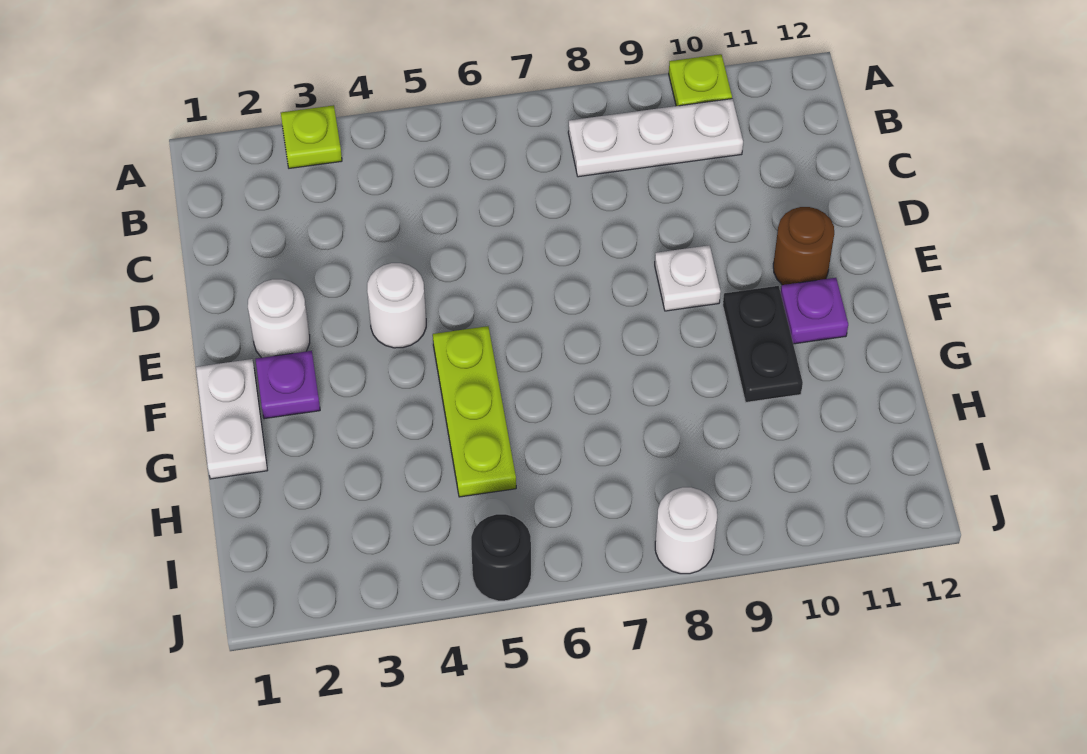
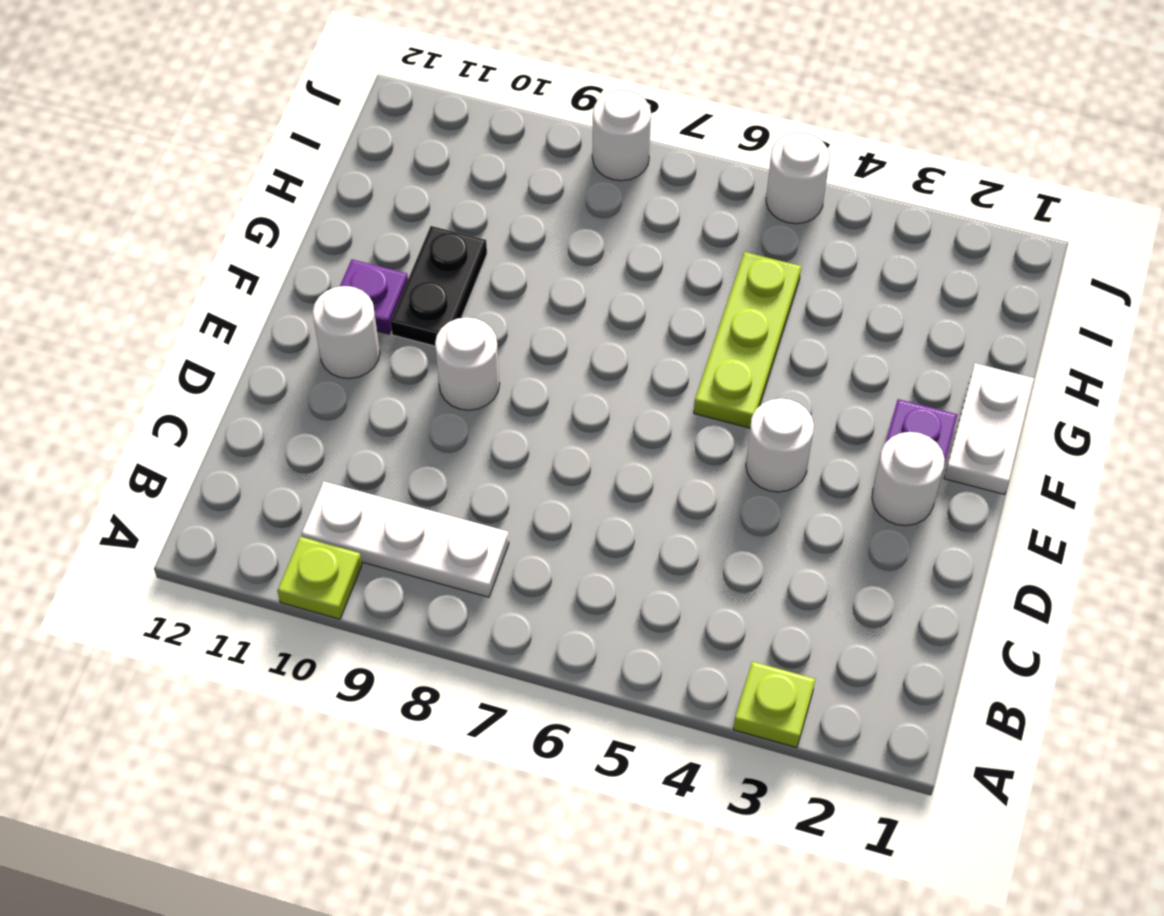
white 1x1 plate [655,245,721,311] -> white 1x1 round brick [435,317,500,410]
brown 1x1 round brick [773,207,834,285] -> white 1x1 round brick [313,286,380,378]
black 1x1 round brick [471,514,531,601] -> white 1x1 round brick [766,133,830,224]

